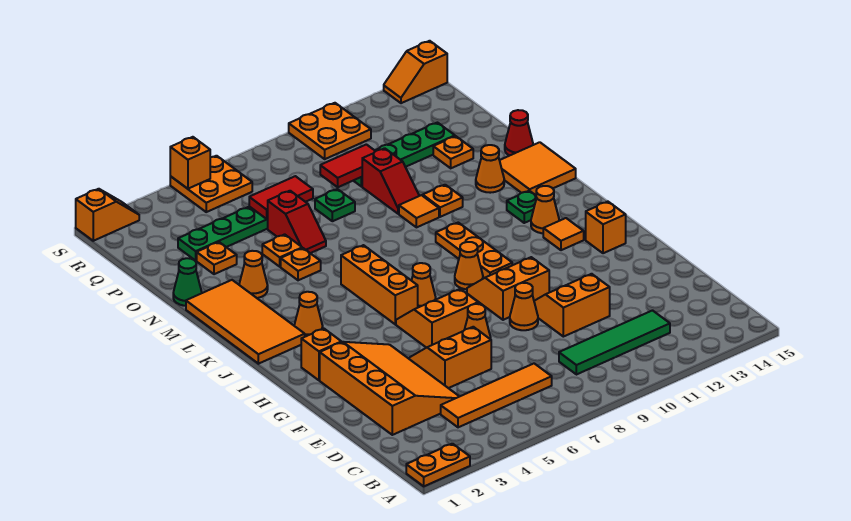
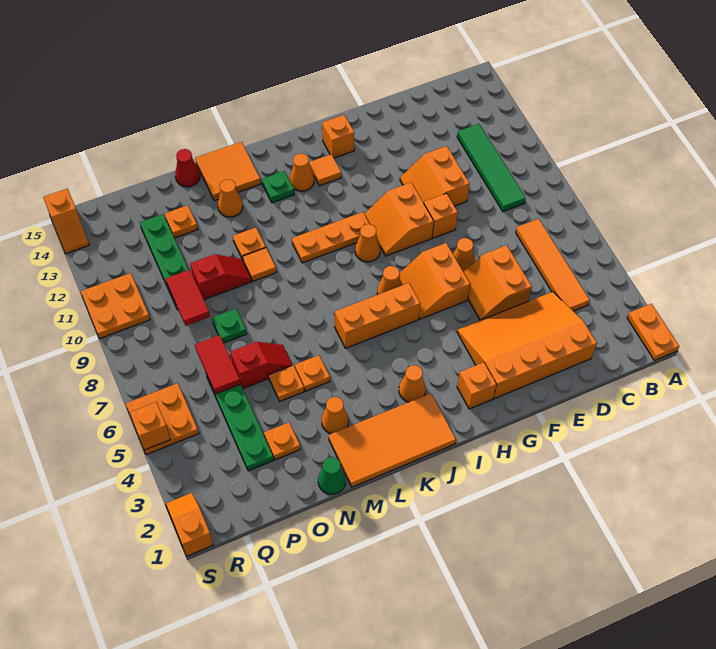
orange 1x1 cone [510,283,538,330] -> orange 1x1 brick [424,193,458,238]

